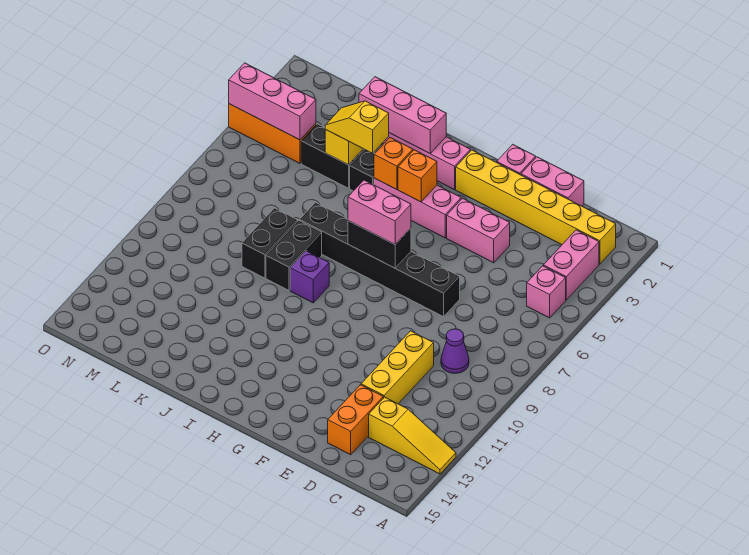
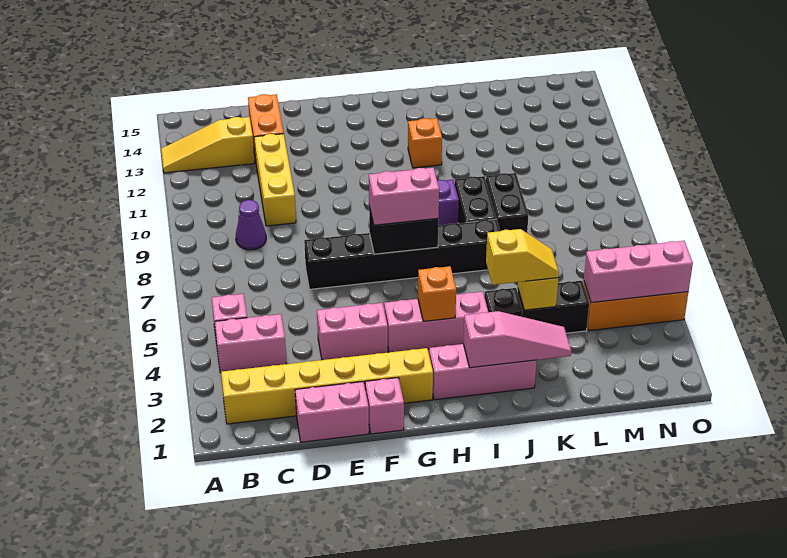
pink 1x2 brick [543,230,599,300] -> pink 1x2 brick turned to [215,314,287,373]
pink 1x3 brick [359,77,446,154] -> pink 1x3 slope [463,311,571,368]
orange 1x1 brick [374,138,413,190] -> orange 1x1 brick moved to [408,118,442,168]

